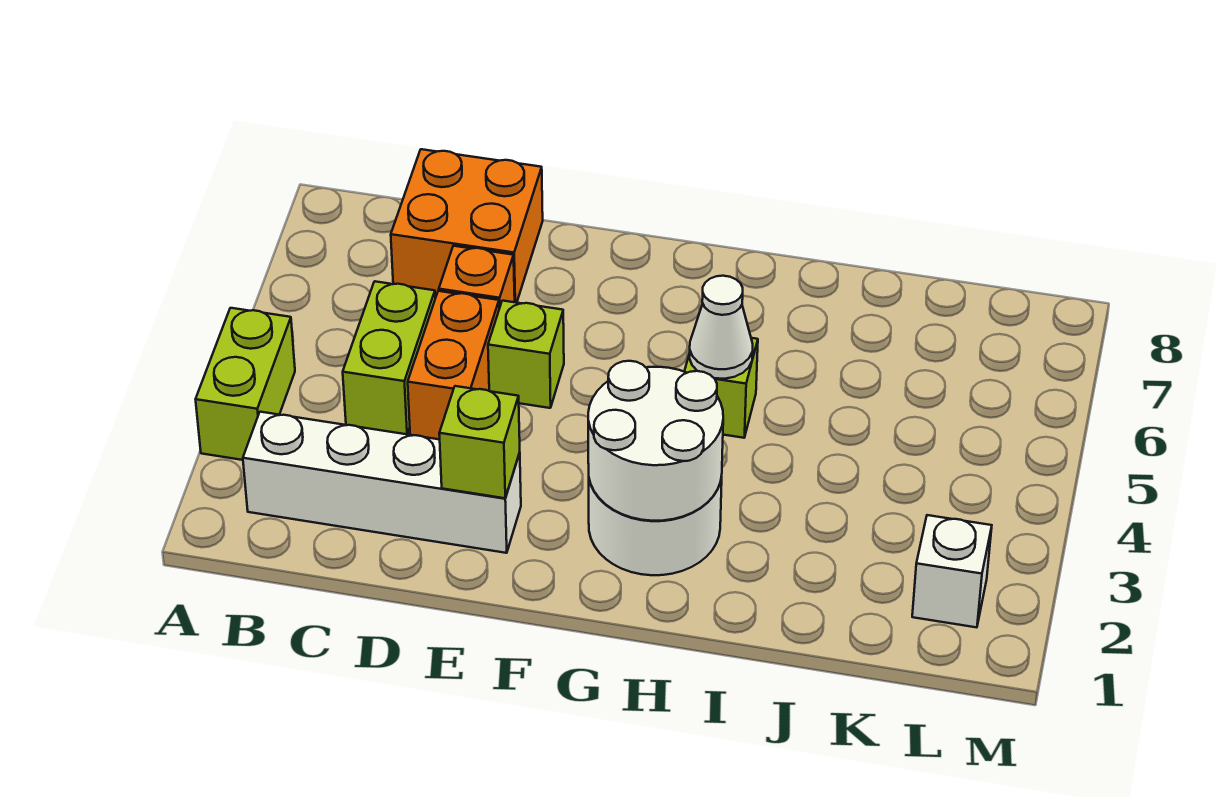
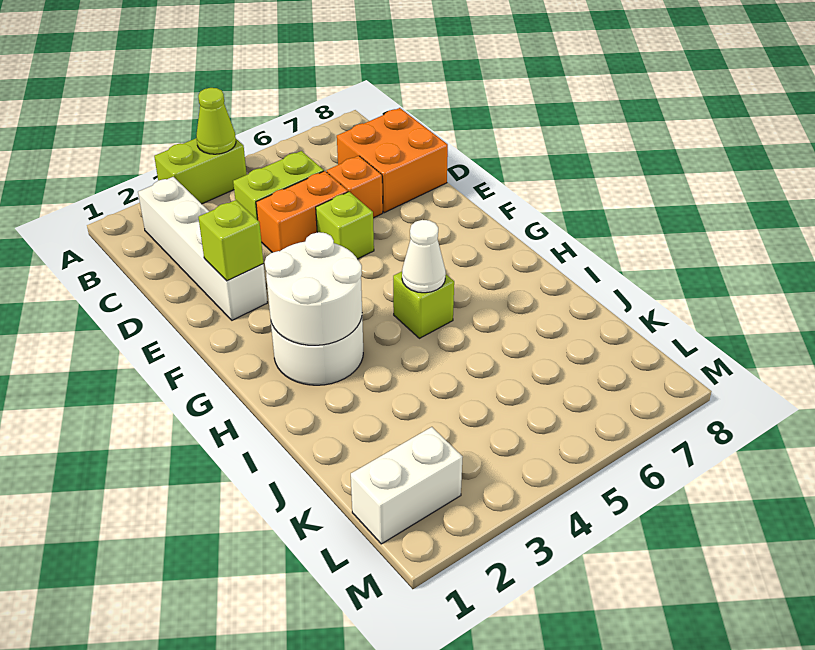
none -> lime 1x1 cone [196,88,236,154]
white 1x1 brick [912,515,992,627] -> white 1x2 brick [351,427,462,544]

